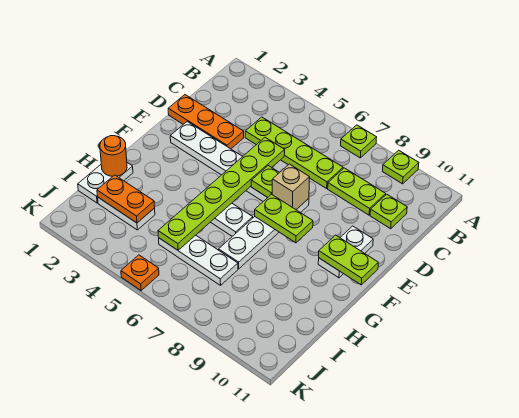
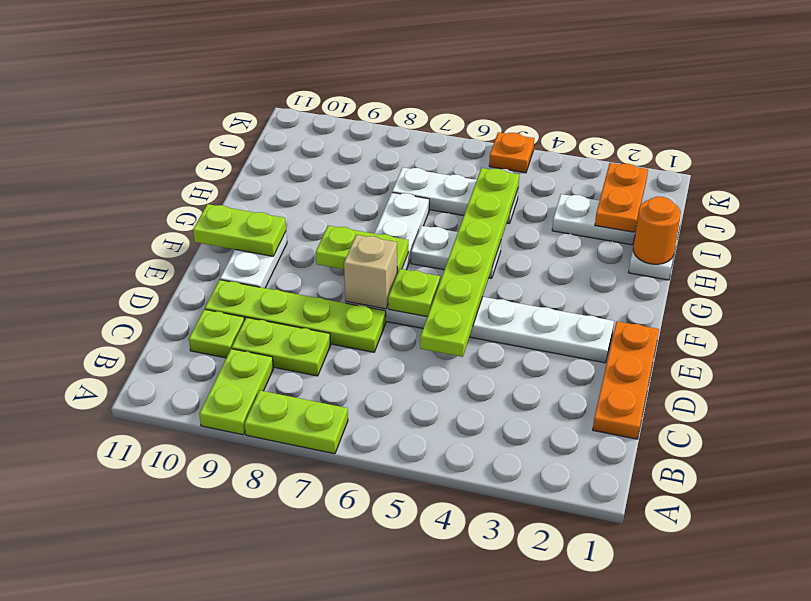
lime 1x1 plate [341,125,377,158] -> lime 1x2 plate [245,391,348,454]
lime 1x1 plate [382,150,419,184] -> lime 1x2 plate [199,349,273,435]
lime 1x4 plate [245,117,343,188] -> lime 1x4 plate moved to [205,280,386,352]
orange 1x3 plate [168,95,244,149] -> orange 1x3 plate turned to [593,321,659,439]
orange 1x2 plate [97,175,155,223] -> orange 1x2 plate turned to [595,163,648,232]

